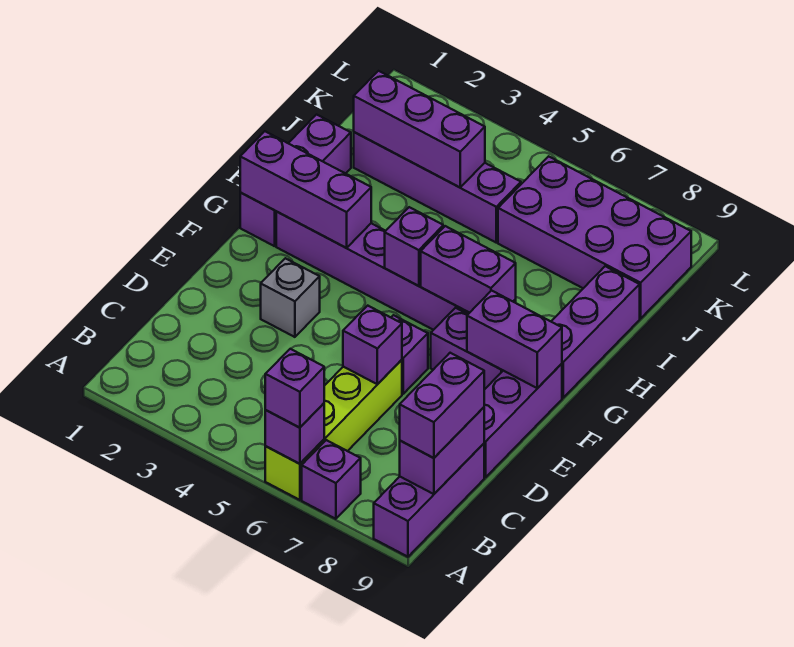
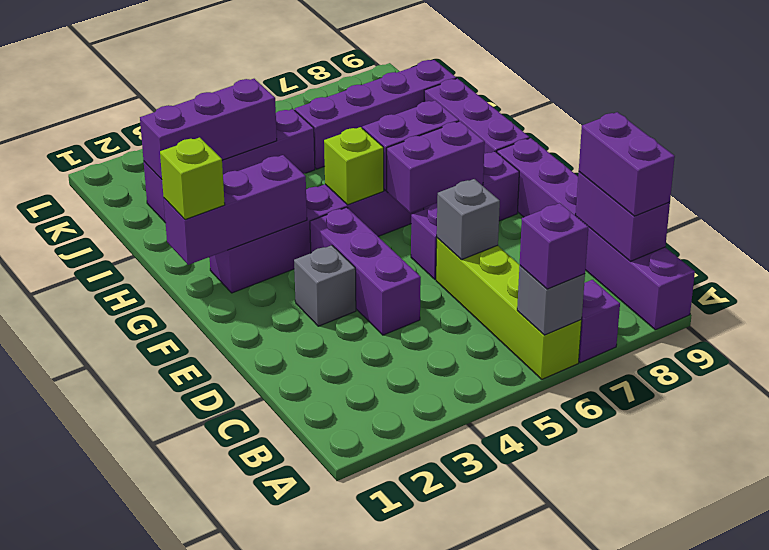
purple 1x1 brick [265,403,324,464] -> grey 1x1 brick [517,266,585,335]
purple 1x1 brick [343,306,402,384] -> grey 1x1 brick [437,179,500,259]
purple 1x2 brick [467,291,562,388] -> purple 1x2 brick moved to [387,121,485,213]
purple 1x3 brick [240,115,351,246] -> purple 1x3 brick moved to [310,207,421,335]
none -> lime 1x1 brick [160,137,225,220]
purple 1x1 brick [385,207,443,286] -> lime 1x1 brick [324,127,384,205]
purple 2x4 brick [498,156,691,318] -> purple 1x4 brick [295,60,456,169]

